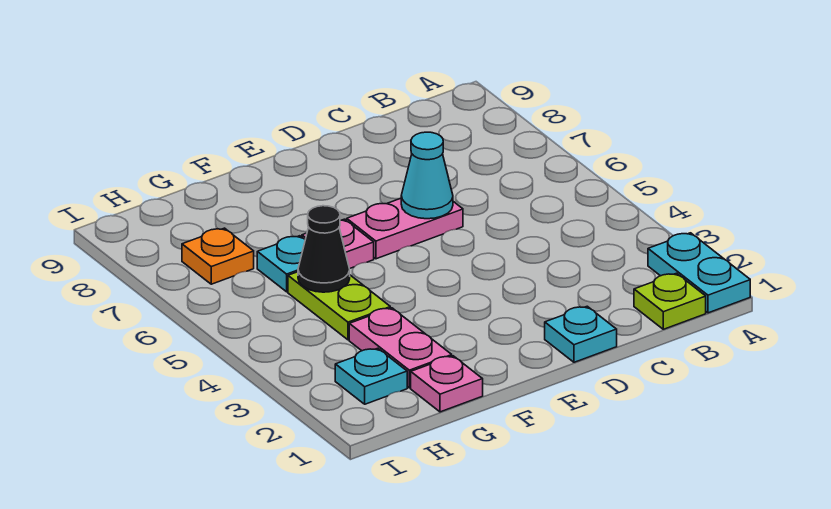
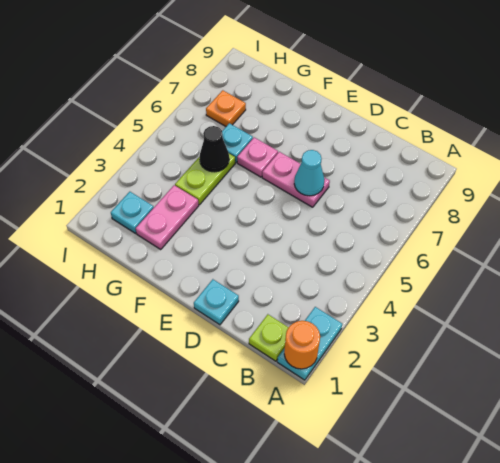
none -> orange 1x1 round brick [284,321,320,369]
pink 1x1 plate [411,356,483,412] -> none

